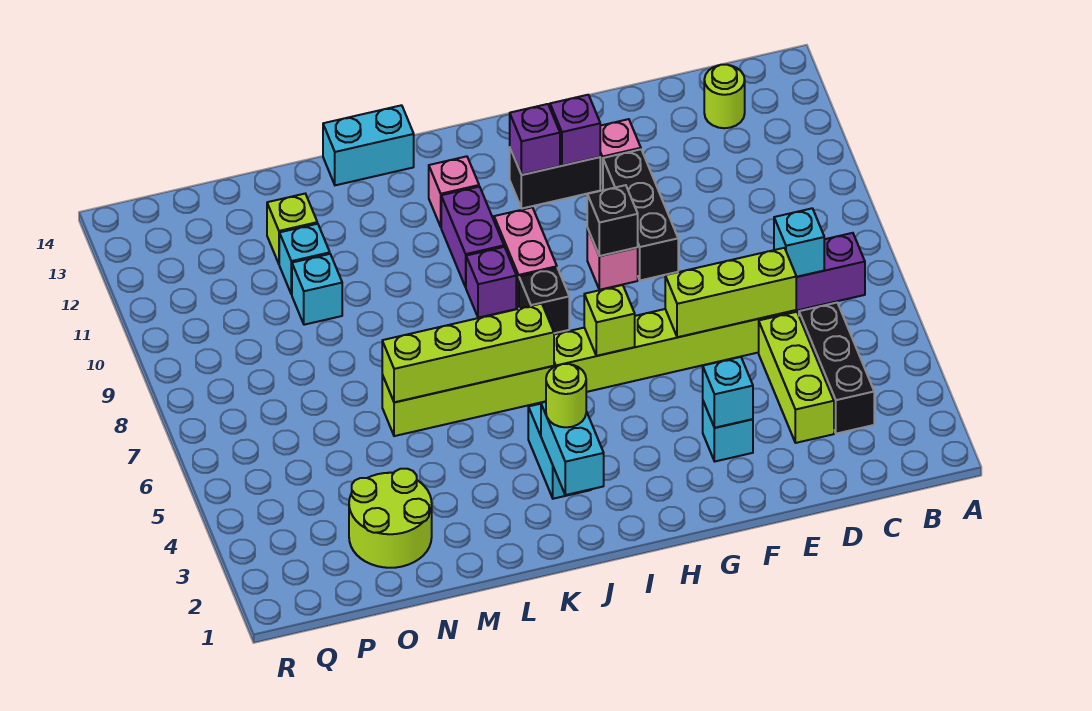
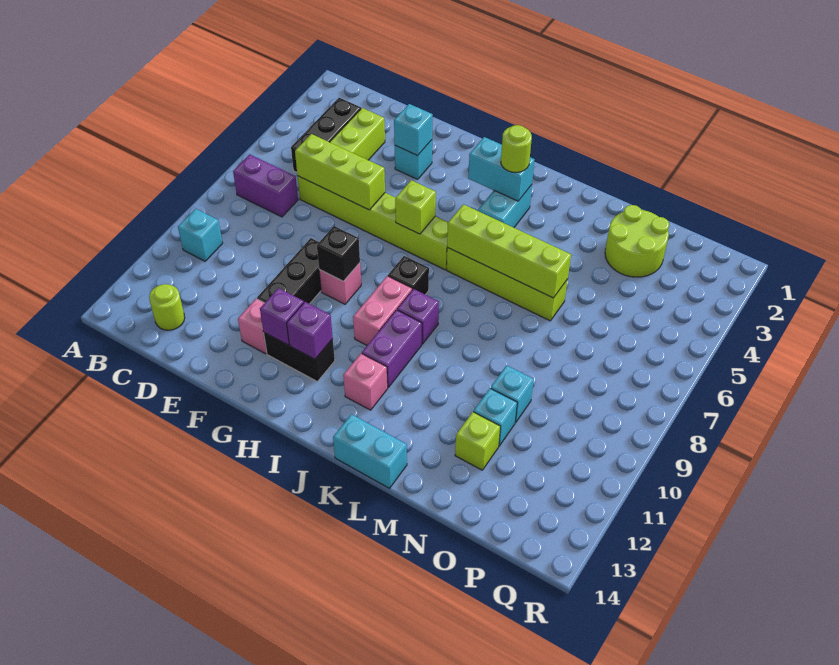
cyan 1x1 brick [774,208,824,277] -> cyan 1x1 brick moved to [178,209,223,261]
cyan 1x2 brick [541,402,604,495] -> cyan 1x2 brick turned to [468,137,535,201]

